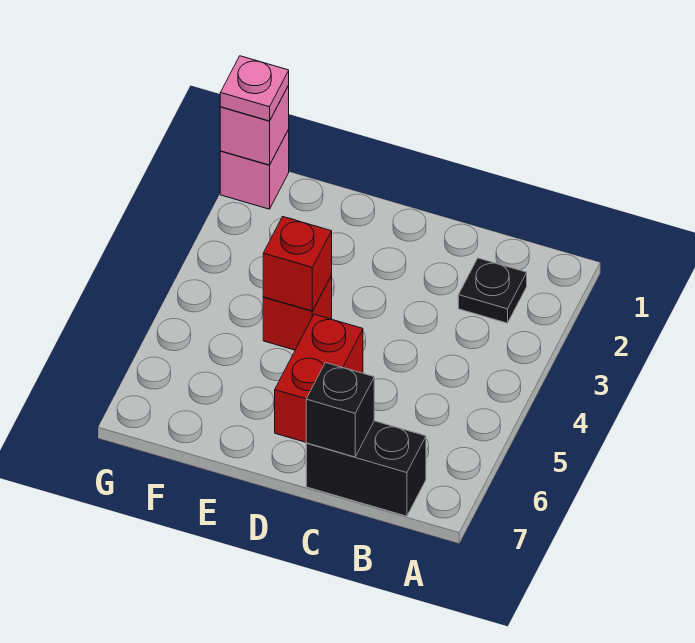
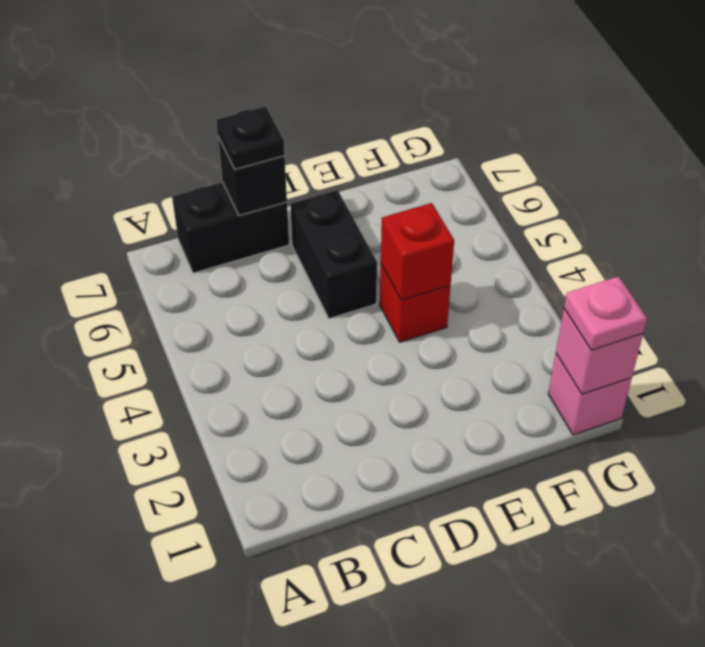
black 1x1 plate [458,258,527,323] -> black 1x1 plate moved to [216,106,285,169]
red 1x2 brick [275,314,363,442] -> black 1x2 brick [290,190,377,319]

